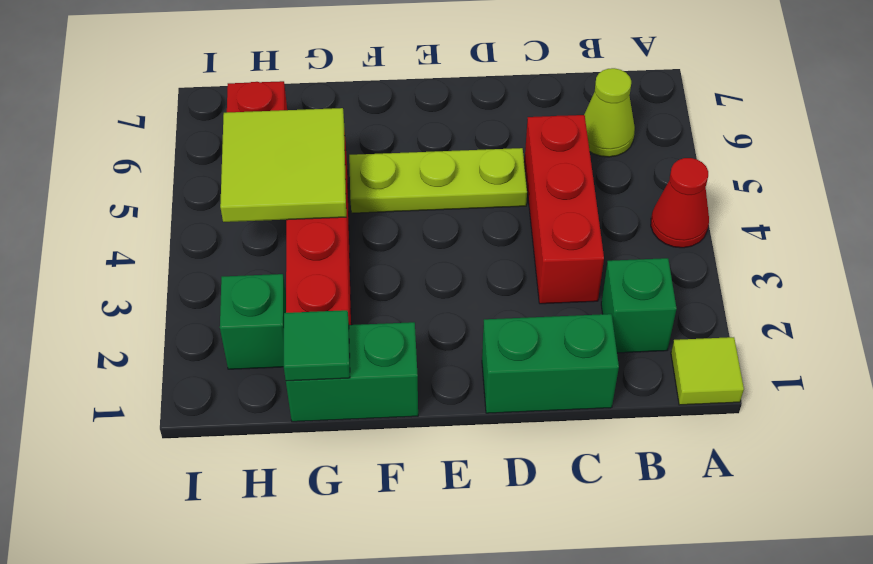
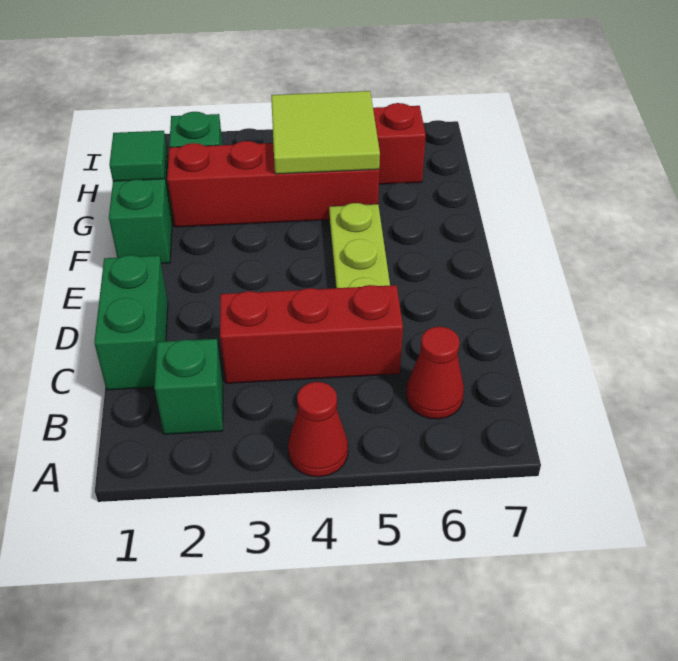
lime 1x1 tile [671,337,744,405] -> none
lime 1x1 cone [584,68,635,157] -> red 1x1 cone [406,327,464,419]

